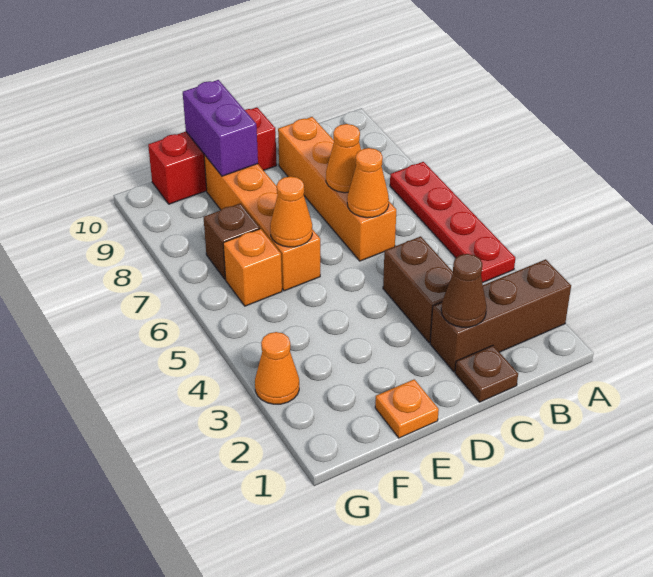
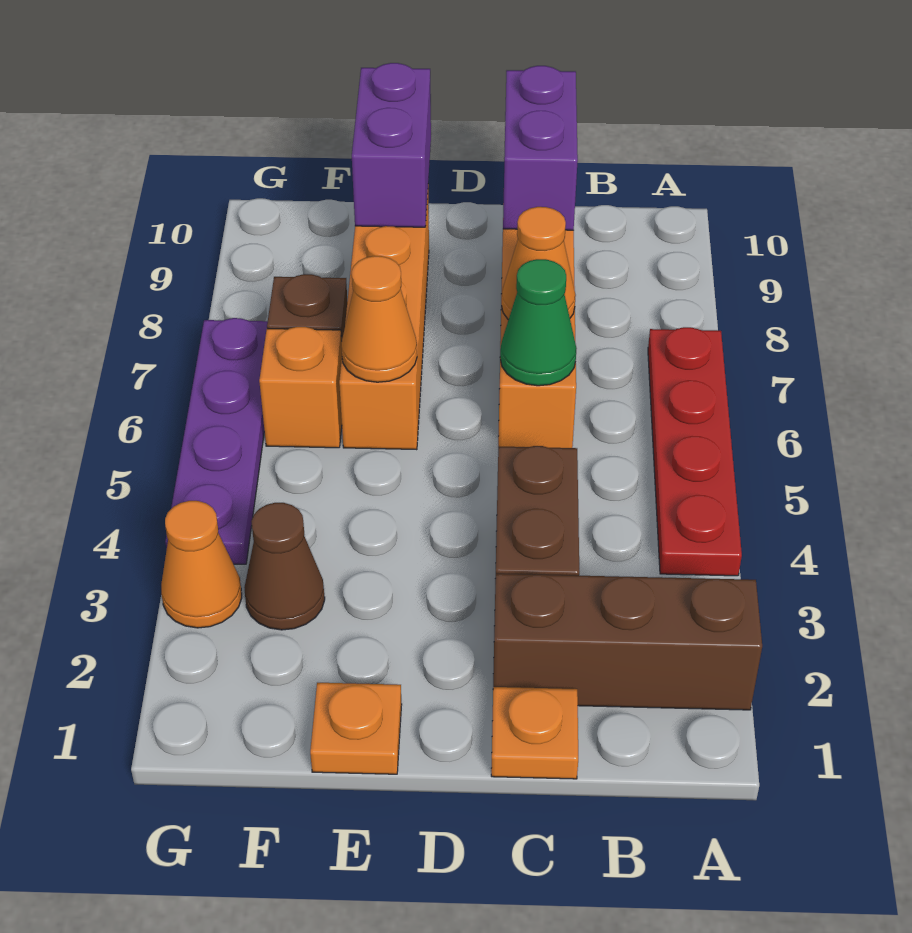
brown 1x1 plate [455,346,518,402] -> orange 1x1 plate [491,687,578,779]
brown 1x1 cone [441,254,487,327] -> brown 1x1 cone moved to [244,503,325,630]
orange 1x1 cone [347,148,389,218] -> green 1x1 cone [500,259,577,386]
none -> purple 1x2 brick [503,66,578,230]
red 1x3 brick [148,107,277,204] -> none
none -> purple 1x4 plate [165,318,268,564]

